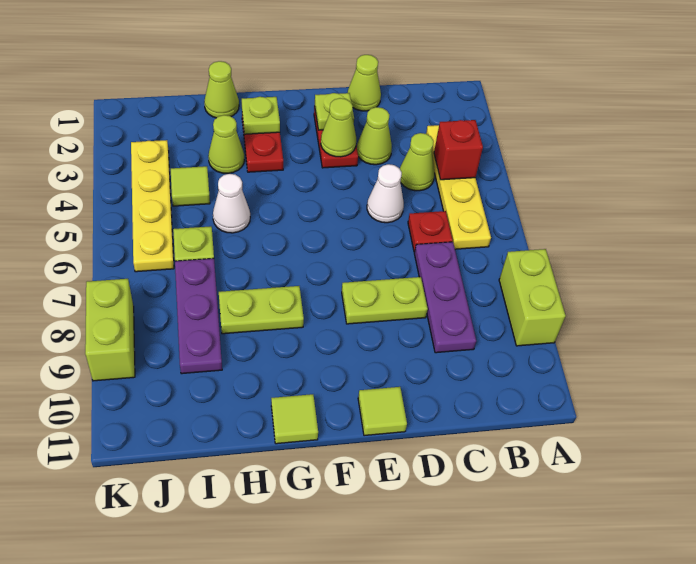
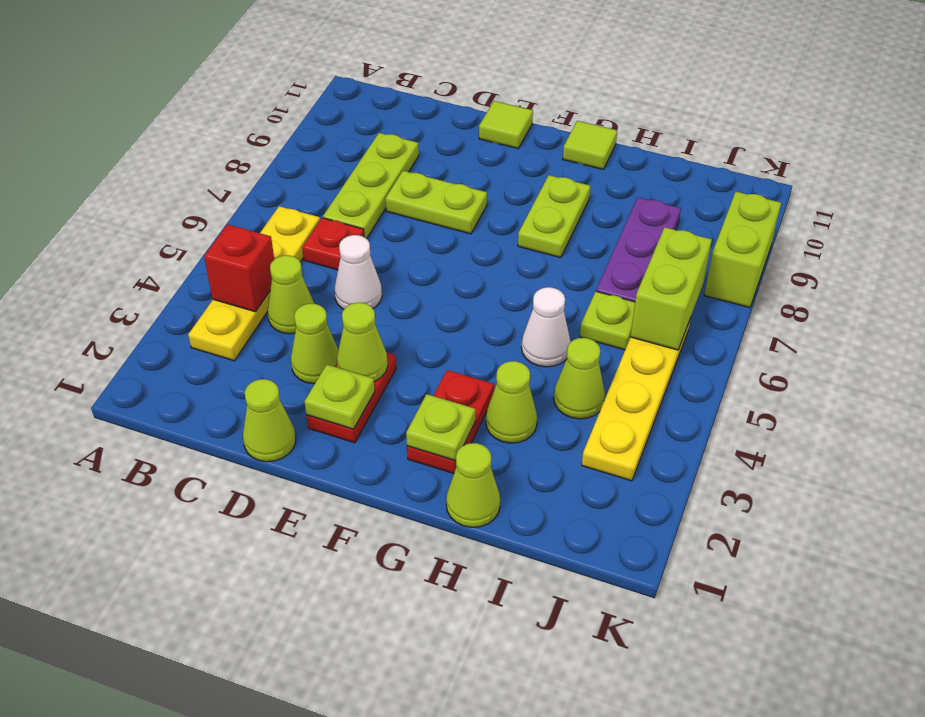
lime 1x2 brick [499,249,566,346] -> lime 1x2 brick moved to [630,227,712,350]
purple 1x3 plate [414,242,476,353] -> lime 1x3 plate [323,133,419,239]
lime 1x2 plate [219,286,304,334] -> lime 1x2 plate turned to [518,175,590,258]
lime 1x1 tile [171,166,210,206] -> lime 1x1 cone [554,338,605,419]

